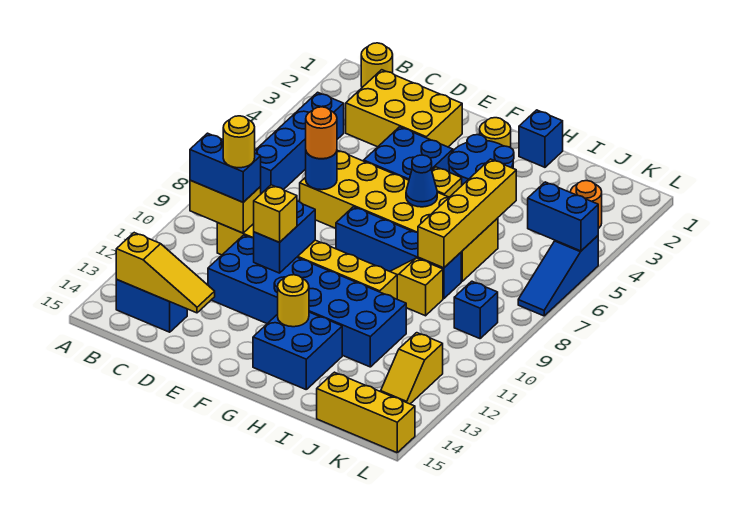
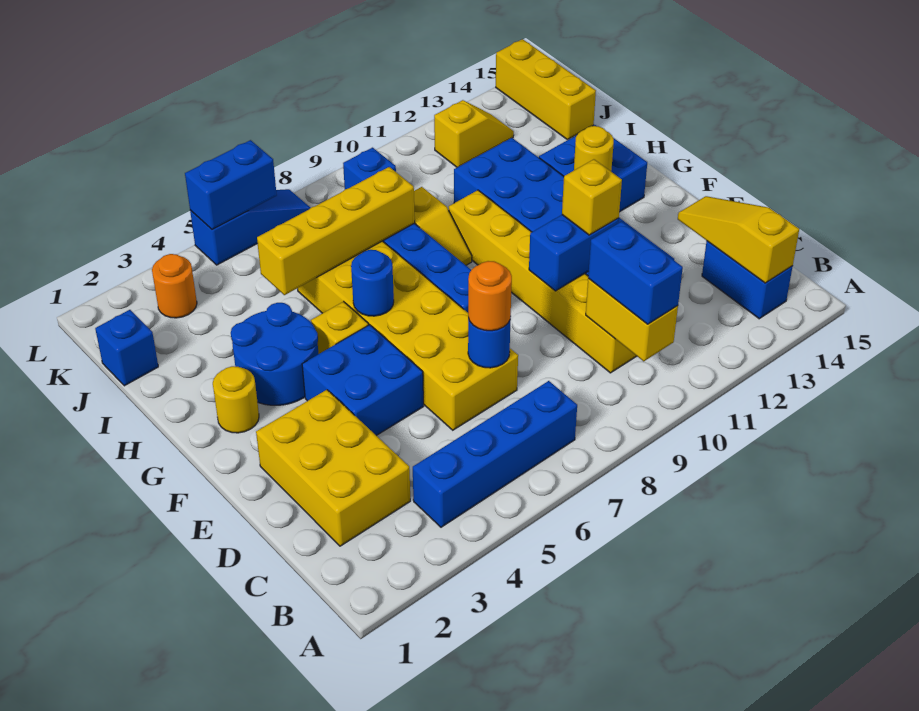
yellow 1x1 round brick [361,43,393,87] -> none
yellow 1x1 round brick [223,116,255,168] -> none
blue 1x1 cone [406,155,437,207] -> blue 1x1 round brick [351,250,394,316]
blue 1x1 brick [519,110,563,167] -> blue 1x1 brick moved to [95,310,158,386]
blue 1x2 brick [528,182,598,251] -> blue 1x2 brick turned to [185,140,277,230]

